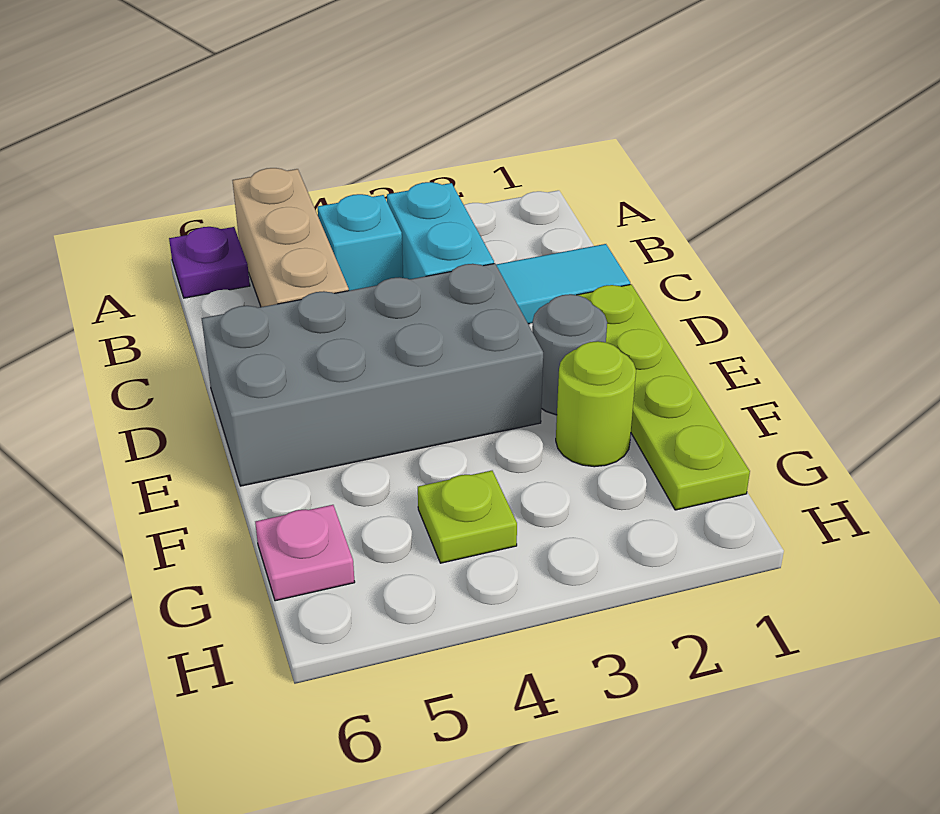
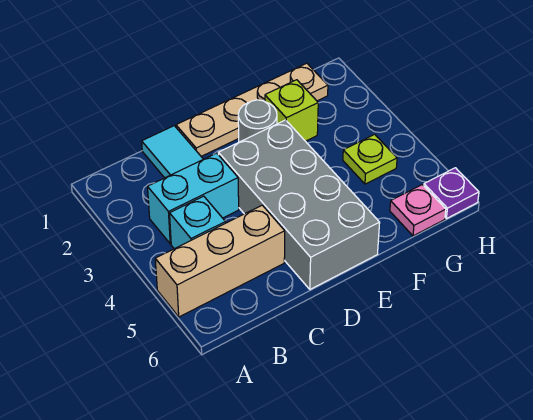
purple 1x1 plate [169,227,250,298] -> purple 1x1 plate moved to [424,168,479,219]
lime 1x4 plate [579,284,750,510] -> tan 1x4 plate [176,63,328,156]
lime 1x1 round brick [556,341,636,467] -> lime 1x1 brick [265,80,318,141]

